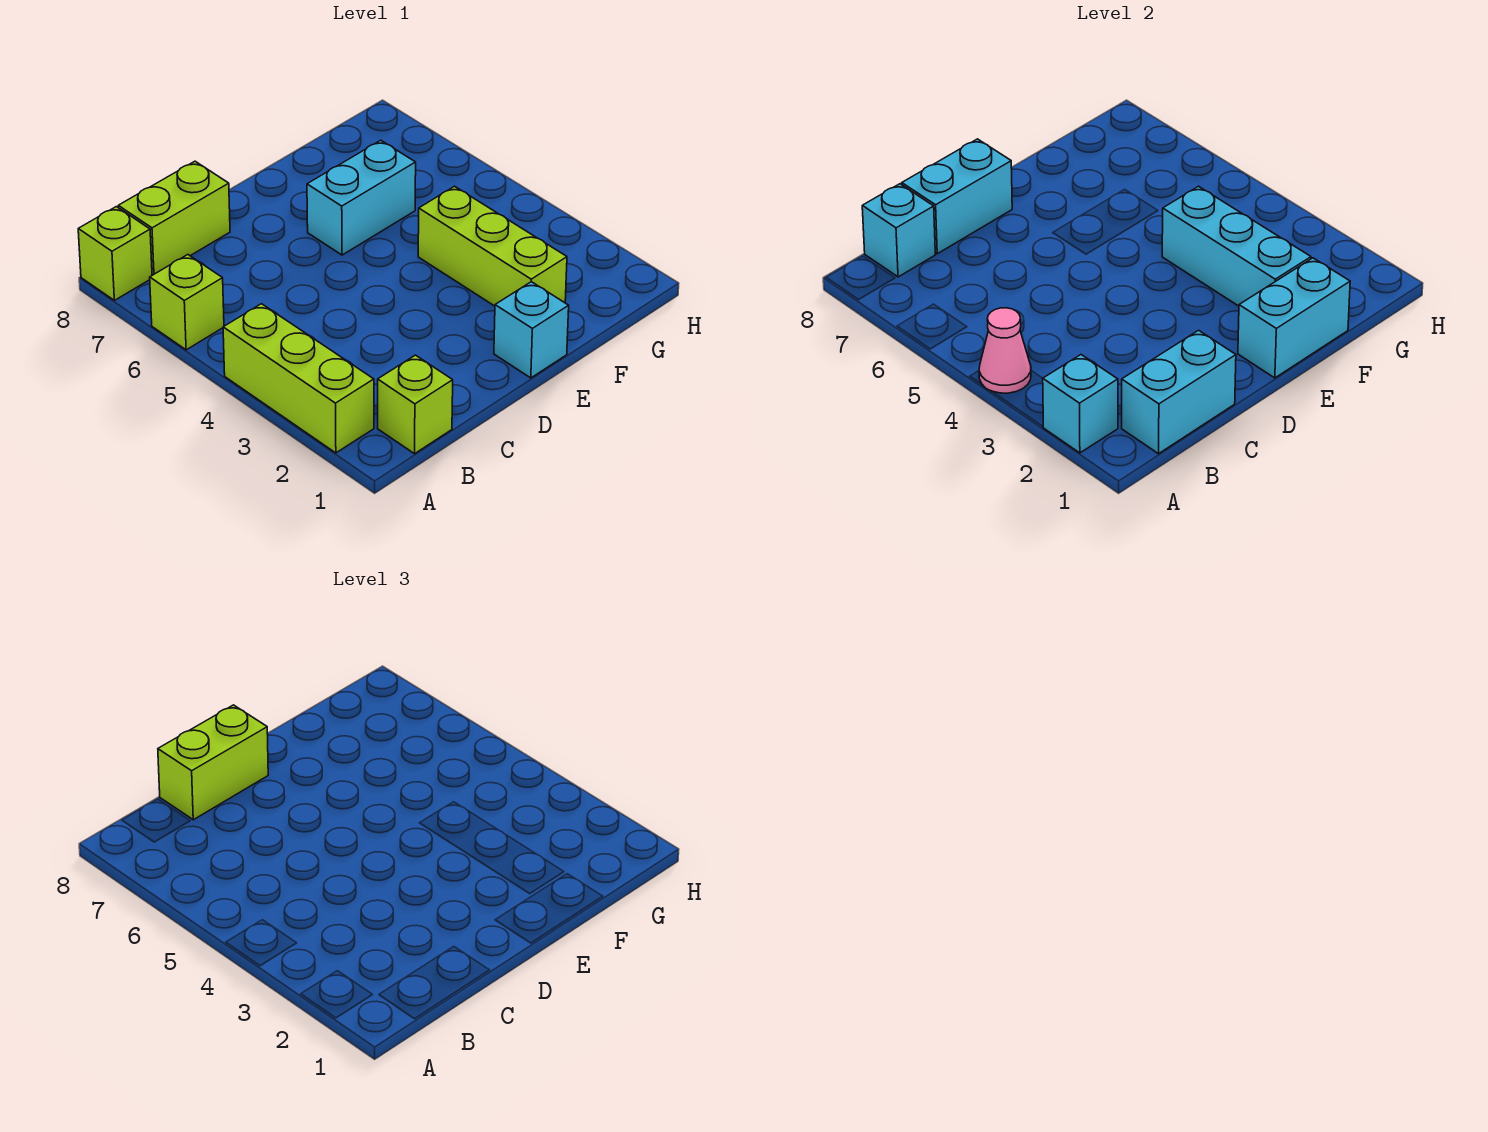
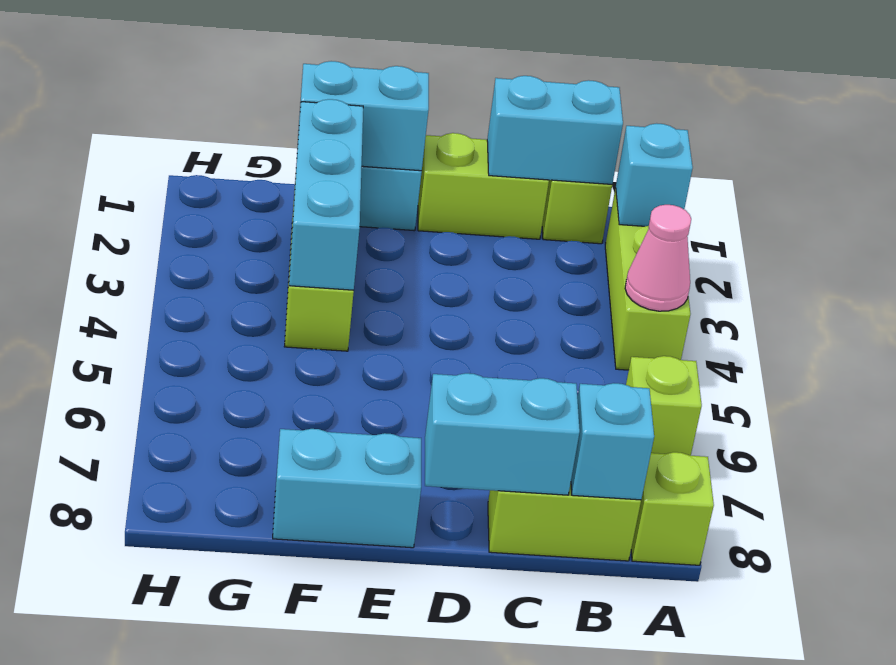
lime 1x2 brick [158,705,268,820] -> lime 1x2 brick moved to [418,133,549,239]
cyan 1x2 brick [307,140,416,255] -> cyan 1x2 brick moved to [273,429,421,548]

